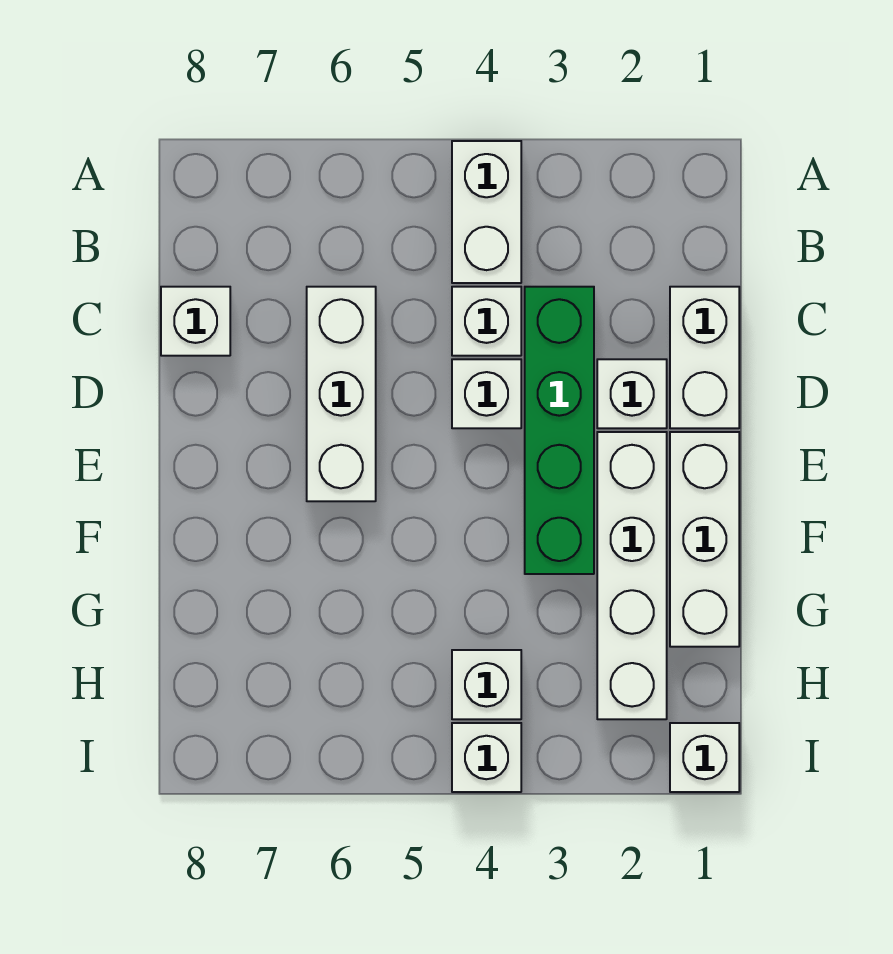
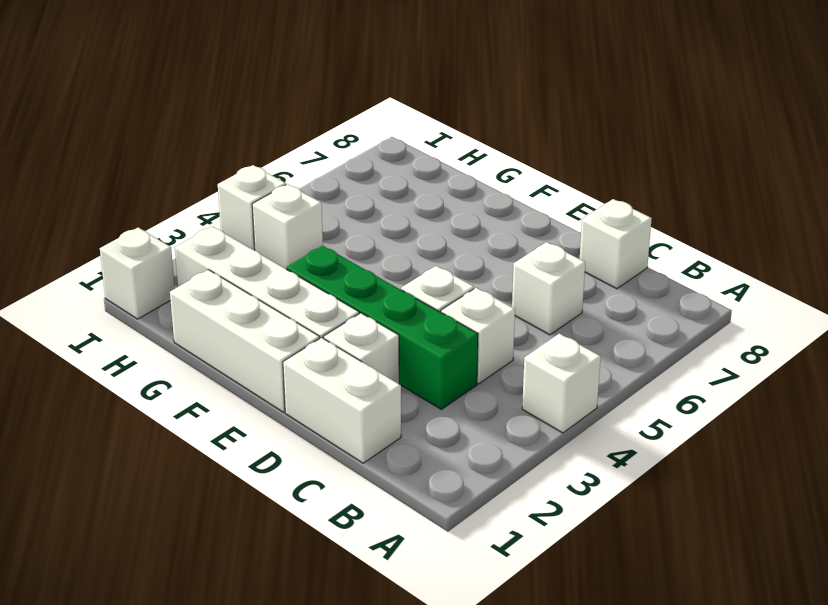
white 1x2 brick [452,141,521,283] -> white 1x1 brick [522,334,601,433]
white 1x3 brick [307,287,376,501] -> white 1x1 brick [512,242,585,335]

